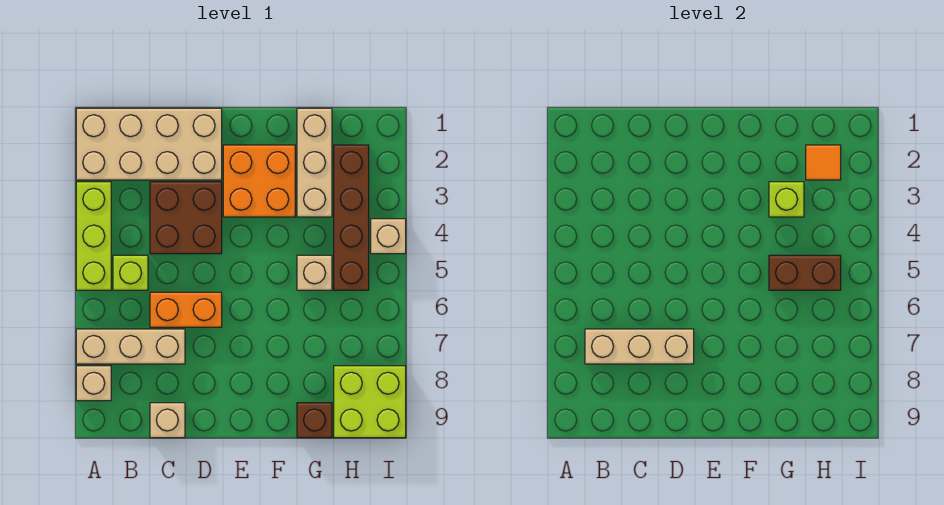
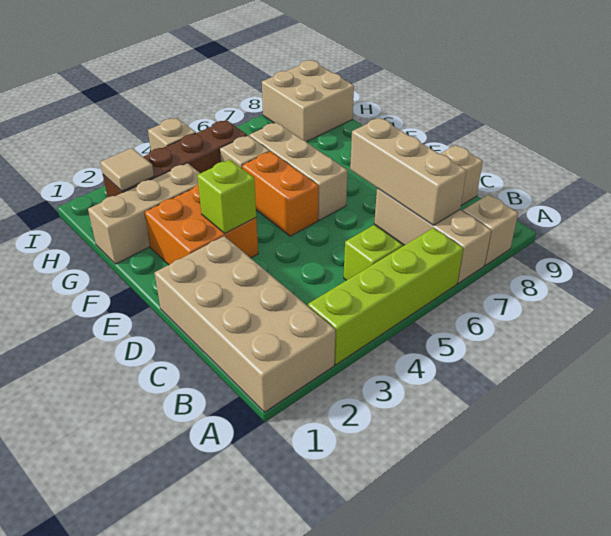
lime 1x3 brick [76,182,111,290] -> lime 1x4 brick [308,228,463,365]
brown 2x2 brick [150,182,222,254] -> none
orange 1x2 brick [150,292,222,327] -> orange 1x2 brick moved to [242,151,319,236]
none -> tan 1x3 brick [249,122,348,220]
lime 1x1 brick [769,182,804,217] -> lime 1x1 brick moved to [197,160,256,233]
brown 1x2 brick [769,255,841,290] -> none
brown 1x1 brick [297,403,332,438] -> none
orange 1x1 tile [806,145,841,180] -> tan 1x1 tile [100,148,154,191]
lime 2x2 brick [334,366,406,438] -> tan 2x2 brick [262,60,354,142]

